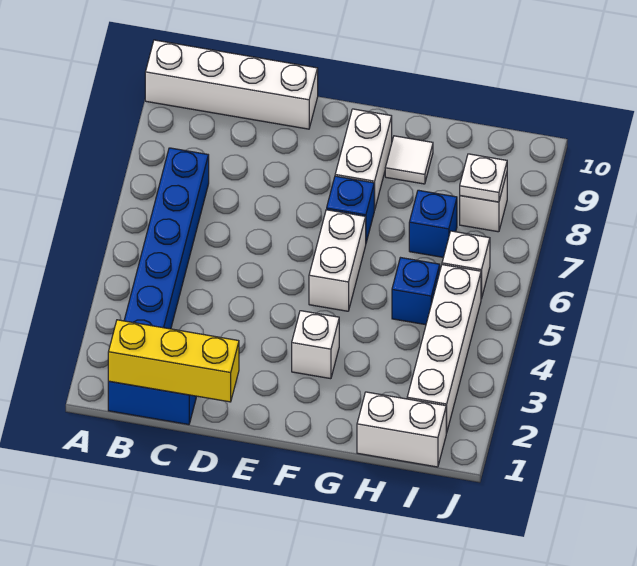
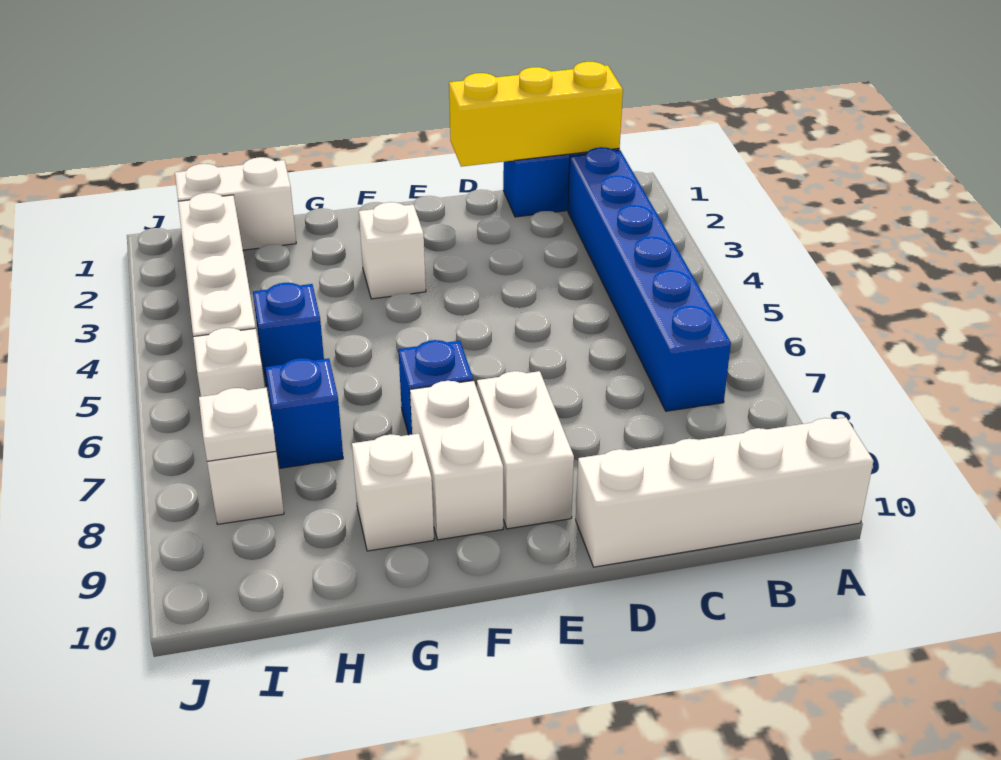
white 1x2 brick [309,210,366,311] -> white 1x2 brick moved to [477,371,574,529]
white 1x1 tile [385,136,433,184] -> white 1x1 brick [352,434,434,551]

